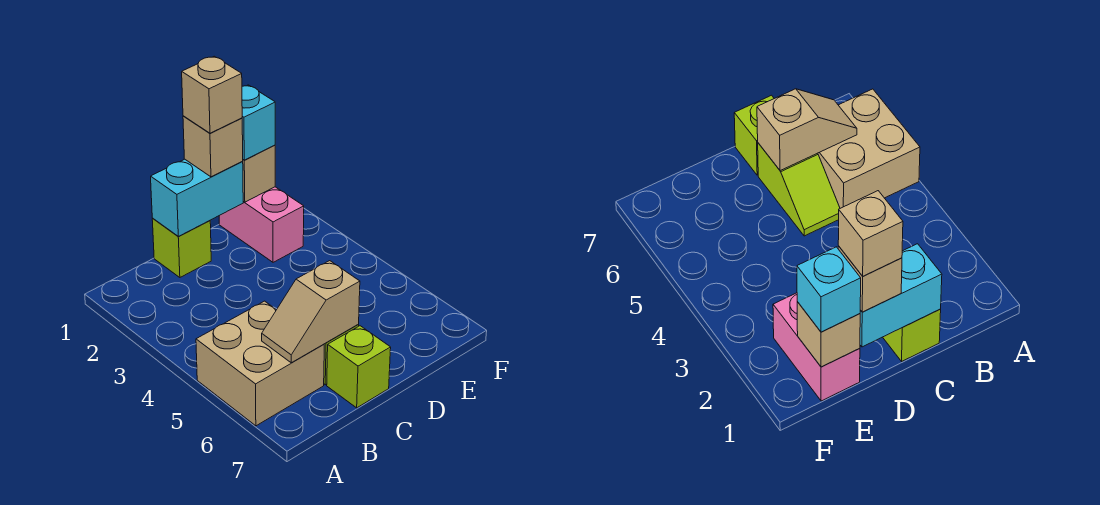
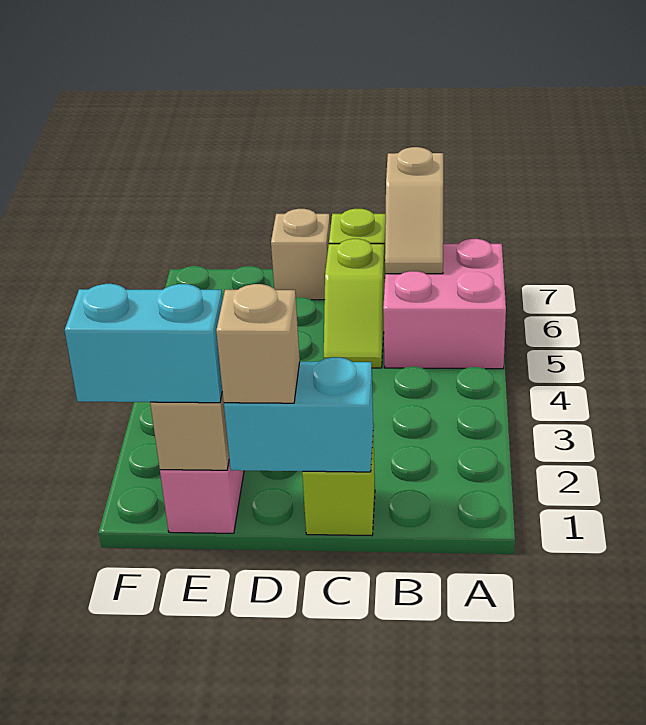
tan 2x2 brick [196,301,324,426] -> pink 2x2 brick [383,239,506,369]
tan 1x2 slope [262,261,360,363] -> tan 1x2 slope turned to [385,147,443,274]
tan 1x1 brick [182,56,242,133] -> tan 1x1 brick moved to [271,209,330,300]
cyan 1x1 brick [242,85,275,160] -> cyan 1x2 brick [65,284,222,403]

